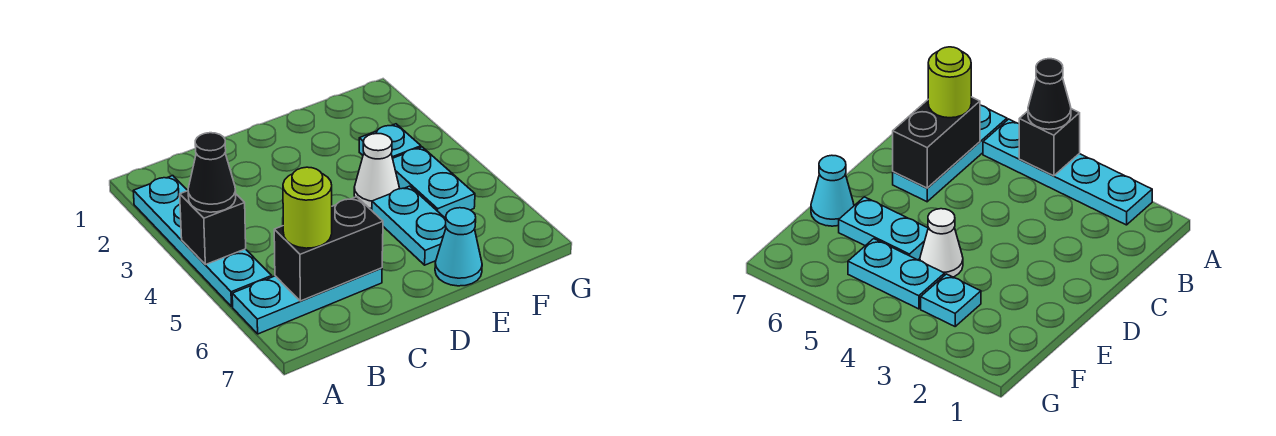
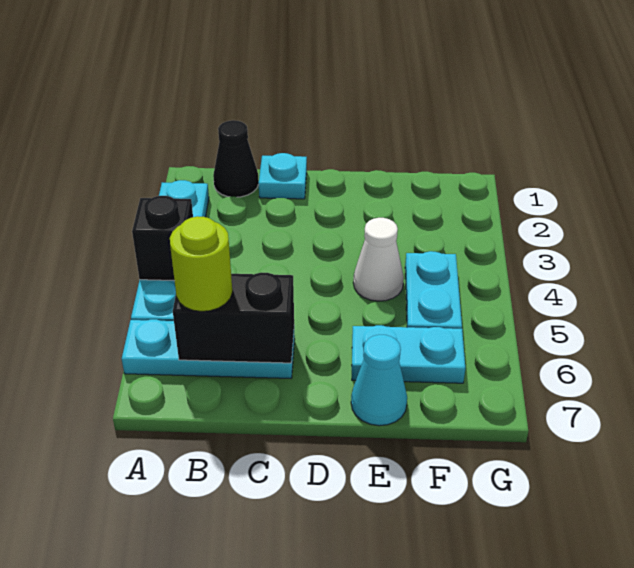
black 1x1 cone [188,133,236,212] -> black 1x1 cone moved to [213,120,259,197]
cyan 1x2 plate [372,186,446,265] -> cyan 1x2 plate turned to [352,325,465,383]
cyan 1x1 plate [359,124,421,158] -> cyan 1x1 plate moved to [259,153,307,199]

